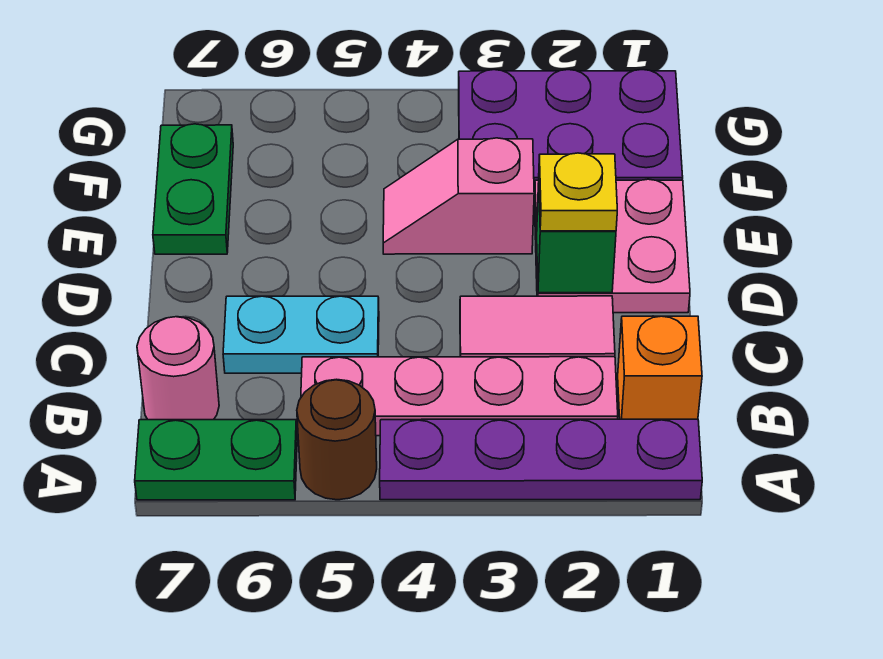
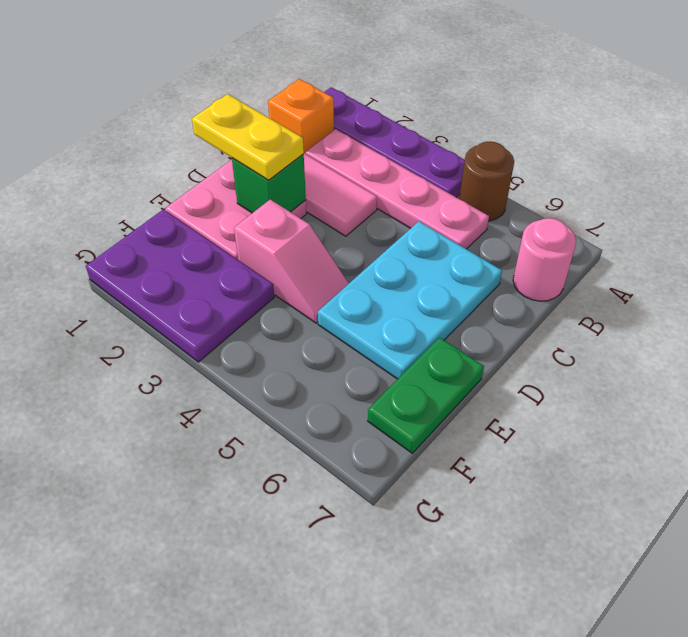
green 1x2 plate [135,420,297,500] -> none
cyan 1x2 plate [223,296,379,373] -> cyan 2x3 plate [318,221,502,379]
yellow 1x1 plate [539,153,617,231] -> yellow 1x2 plate [192,94,304,180]

